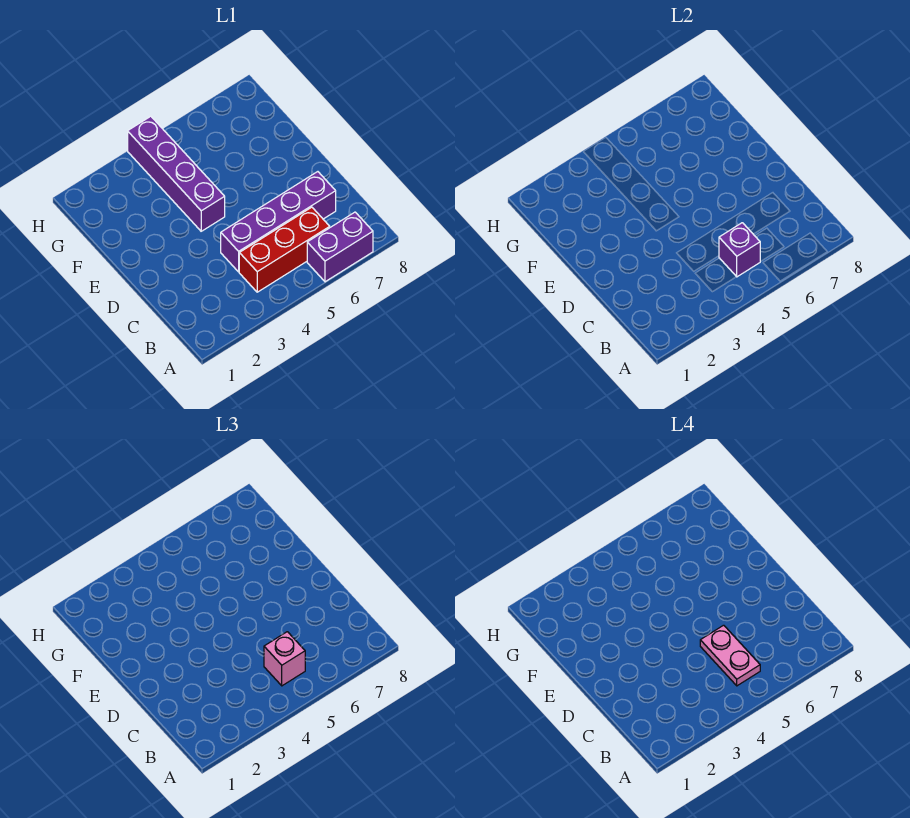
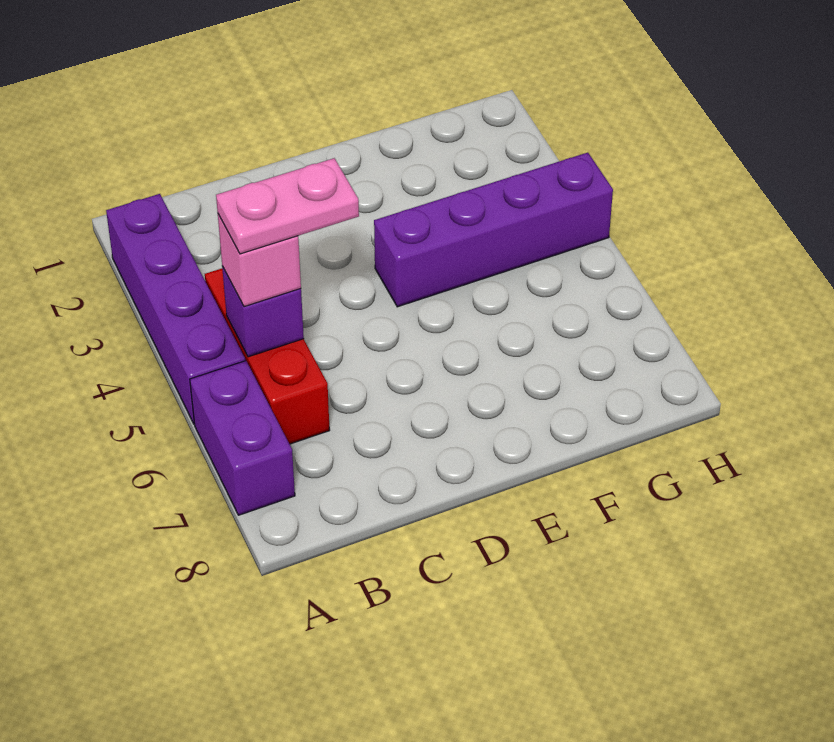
purple 1x4 brick [221,172,336,272] -> purple 1x4 brick moved to [106,194,245,423]

